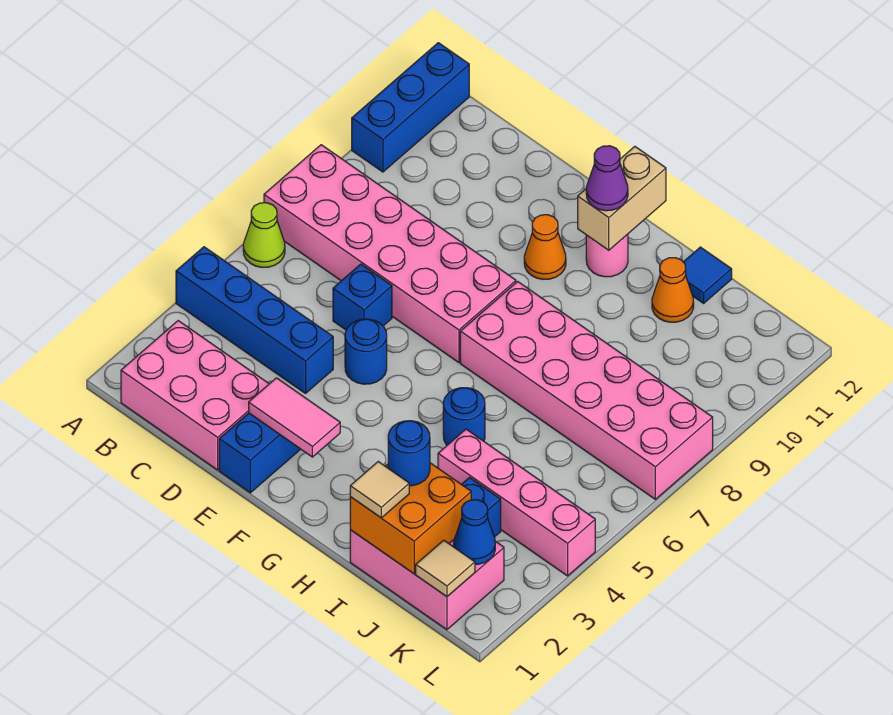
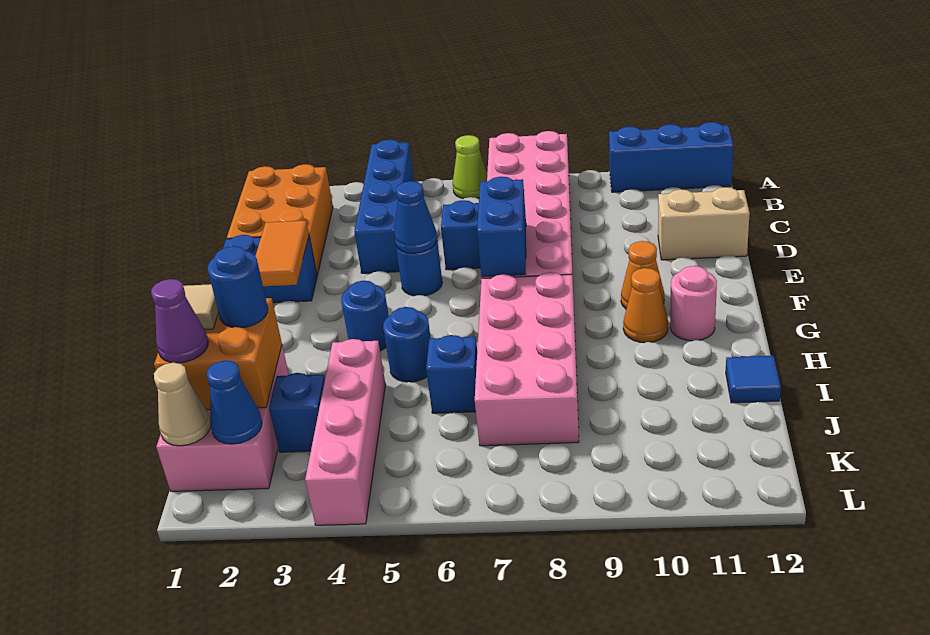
pink 2x3 brick [121,321,269,470] -> orange 2x3 brick [227,164,333,275]
pink 1x2 tile [249,378,340,457] -> orange 1x2 tile [255,220,309,286]
none -> blue 1x1 cone [394,181,437,253]
none -> blue 1x2 brick [477,177,526,277]
none -> blue 1x1 round brick [341,280,388,351]
pink 2x6 brick [460,282,713,499] -> pink 2x4 brick [475,272,579,446]
tan 1x2 brick [578,147,666,250] -> tan 1x2 brick moved to [658,187,750,260]
purple 1x1 cone [586,146,628,211] -> purple 1x1 cone moved to [151,279,208,363]
none -> blue 1x1 brick [426,335,477,413]
orange 1x1 cone [652,258,694,322] -> orange 1x1 cone moved to [623,268,668,343]
tan 1x1 tile [416,540,475,597] -> tan 1x1 cone [154,363,211,446]

